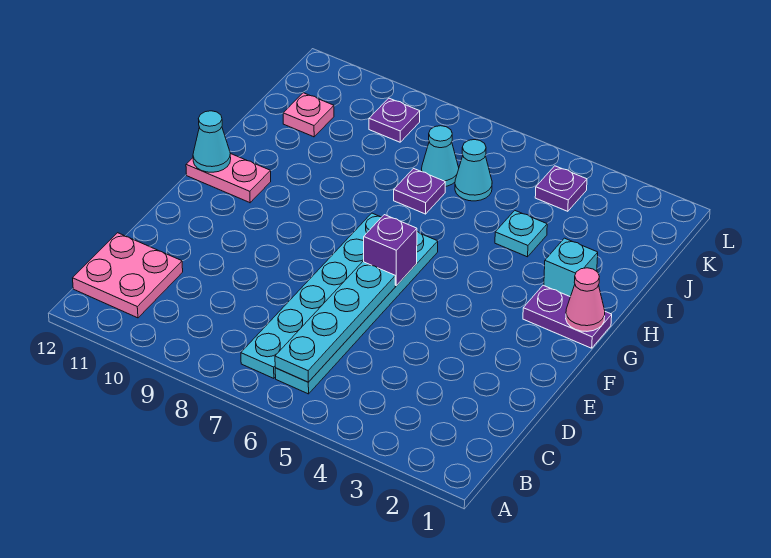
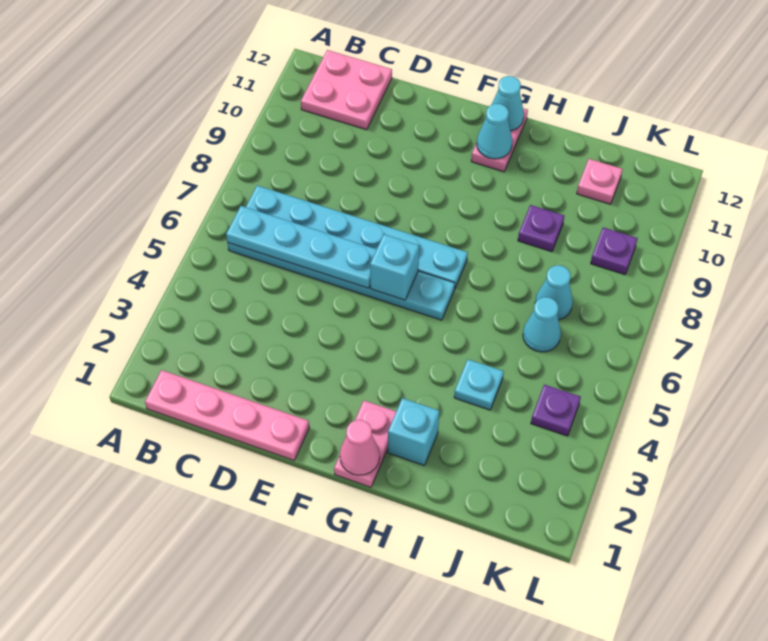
none -> pink 1x4 plate [145,370,309,460]
purple 1x1 brick [364,215,417,286] -> cyan 1x1 brick [370,234,419,300]
purple 1x2 plate [523,285,612,348] -> pink 1x2 plate [334,401,396,487]
none -> cyan 1x1 cone [477,104,512,159]
purple 1x1 plate [394,169,445,214] -> purple 1x1 plate moved to [518,205,564,252]

